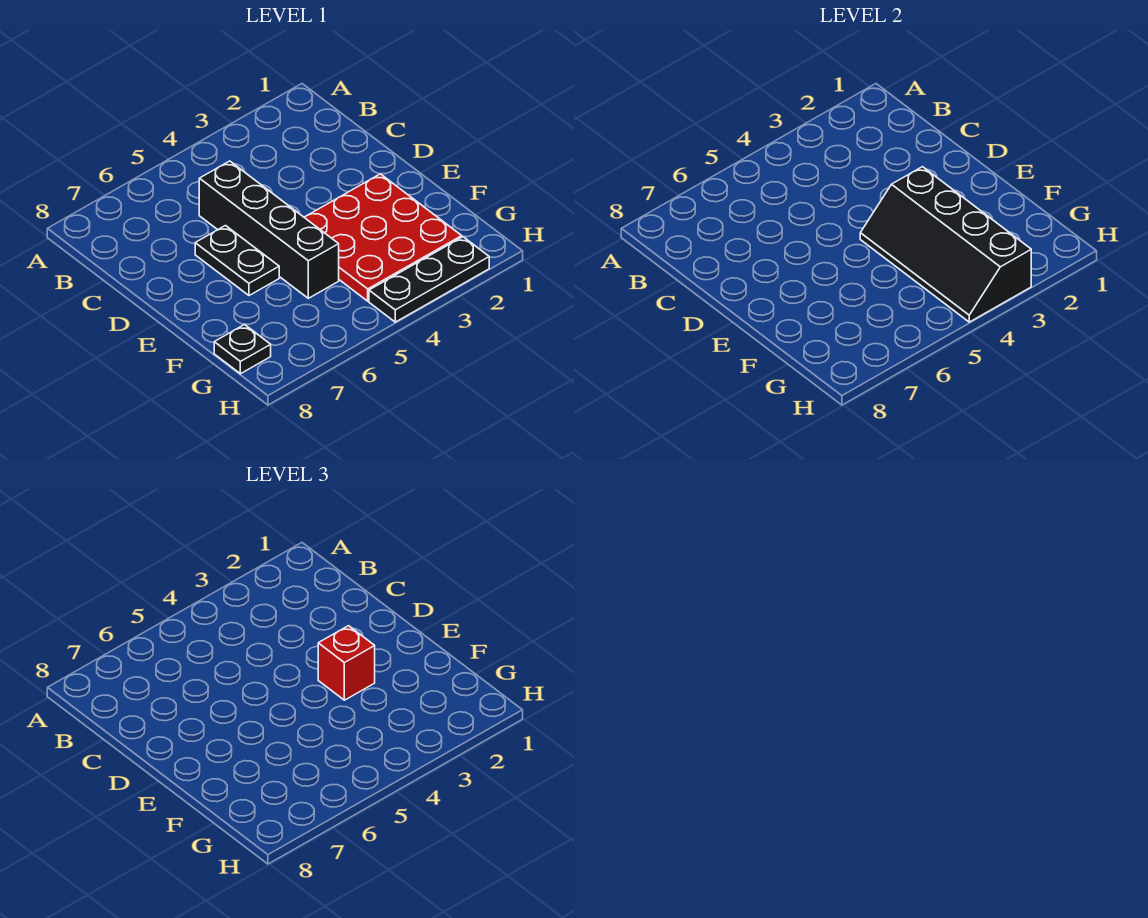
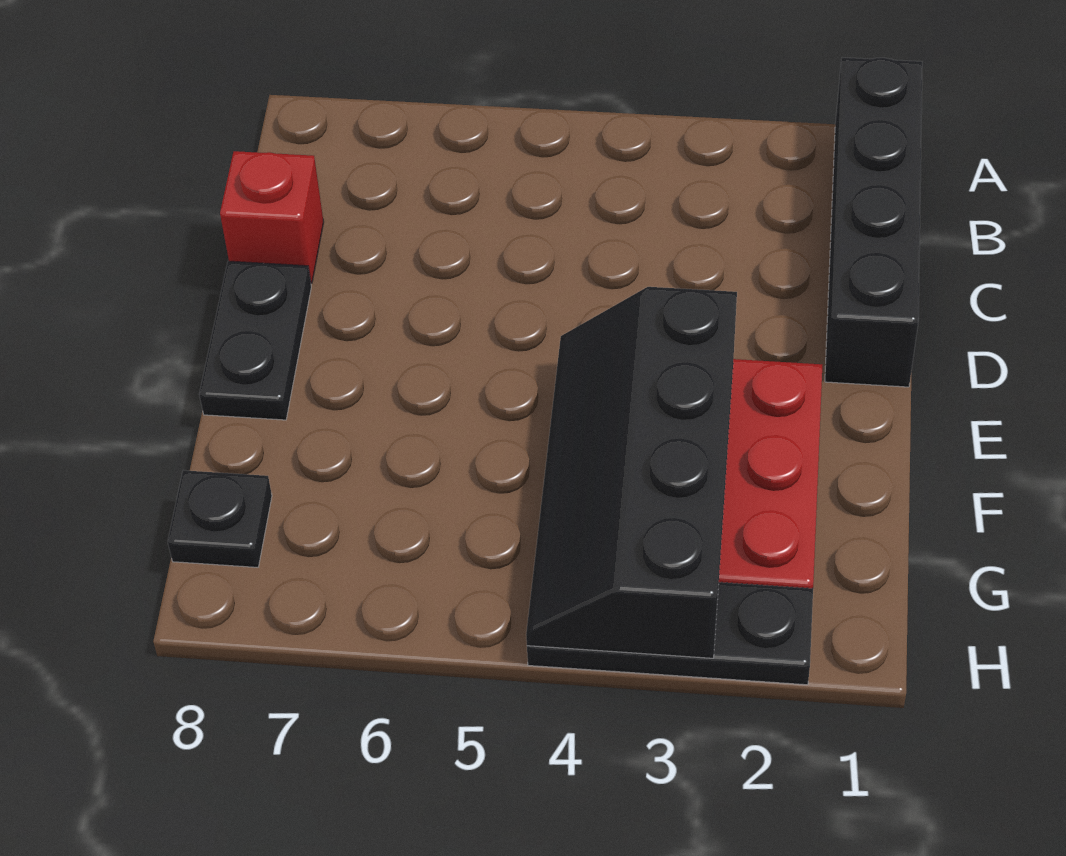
black 1x4 brick [199,161,339,298] -> black 1x4 brick moved to [825,58,922,387]
black 1x2 plate [195,226,279,296] -> black 1x2 plate moved to [199,261,311,420]
red 1x1 brick [318,626,375,700] -> red 1x1 brick moved to [220,151,324,284]

